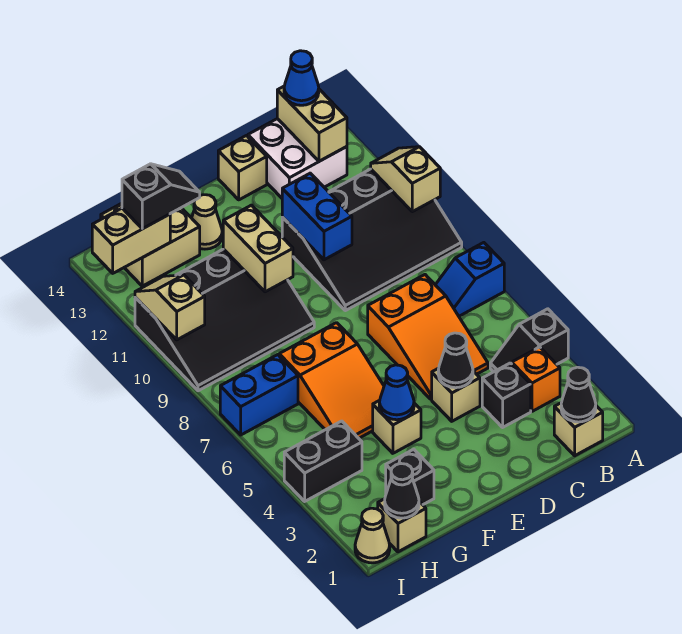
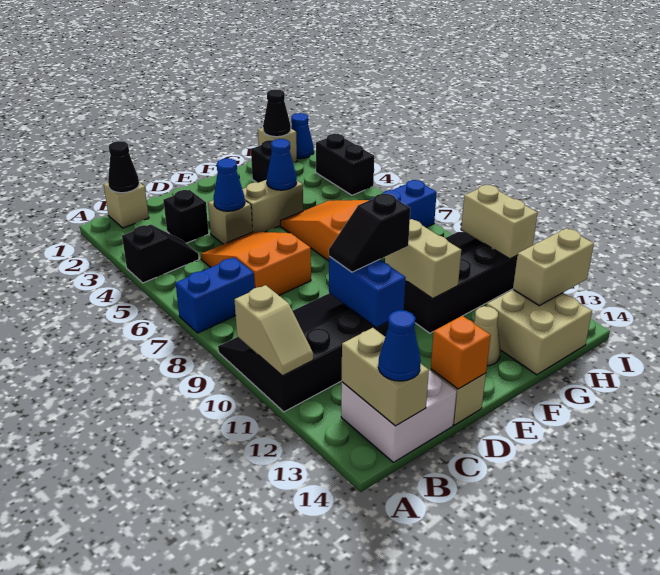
blue 1x2 slope [436,243,504,316] -> blue 1x2 brick [176,257,255,333]
orange 1x1 brick [512,347,560,411] -> orange 1x1 brick moved to [431,316,491,389]
black 1x1 cone [438,333,473,388] -> blue 1x1 cone [214,158,245,211]
tan 1x1 brick [373,401,421,453] -> tan 1x2 brick [242,180,303,232]
black 1x2 slope [122,164,200,229] -> black 1x2 slope moved to [329,194,410,272]
black 1x2 brick [284,421,362,501] -> black 1x2 brick turned to [316,134,374,195]
tan 1x1 cone [355,508,390,563] -> blue 1x1 cone [291,113,314,159]
tan 1x2 slope [135,275,205,340] -> tan 1x2 brick [461,185,538,259]

